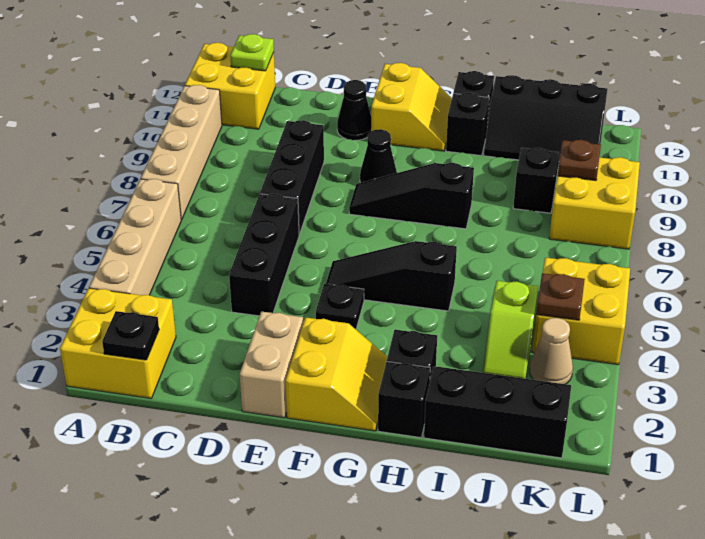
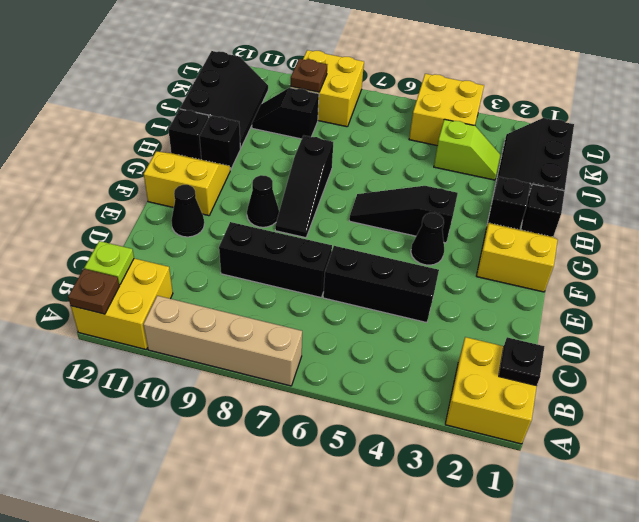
tan 1x4 brick [89,179,181,295] -> none
tan 1x2 brick [240,311,303,418] -> none
black 1x1 plate [316,284,364,329] -> black 1x1 cone [411,213,444,265]
black 1x3 slope [326,241,457,311] -> black 1x3 slope turned to [349,186,458,243]
tan 1x1 cone [530,318,573,384] -> none
brown 1x1 plate [536,273,585,320] -> brown 1x1 plate moved to [68,269,119,314]

